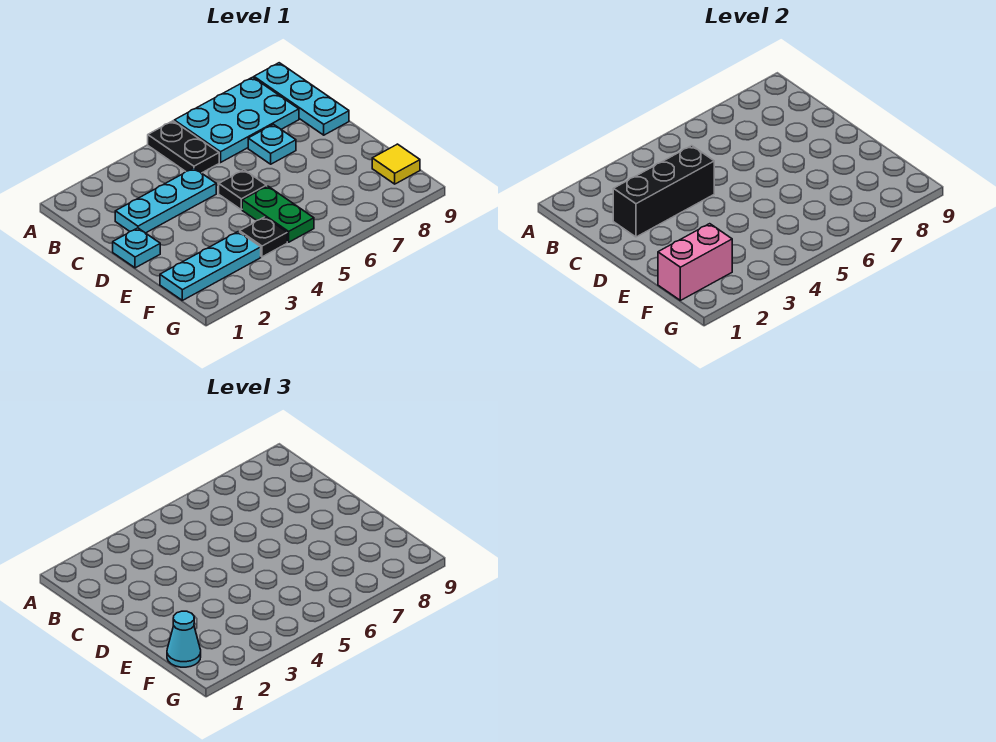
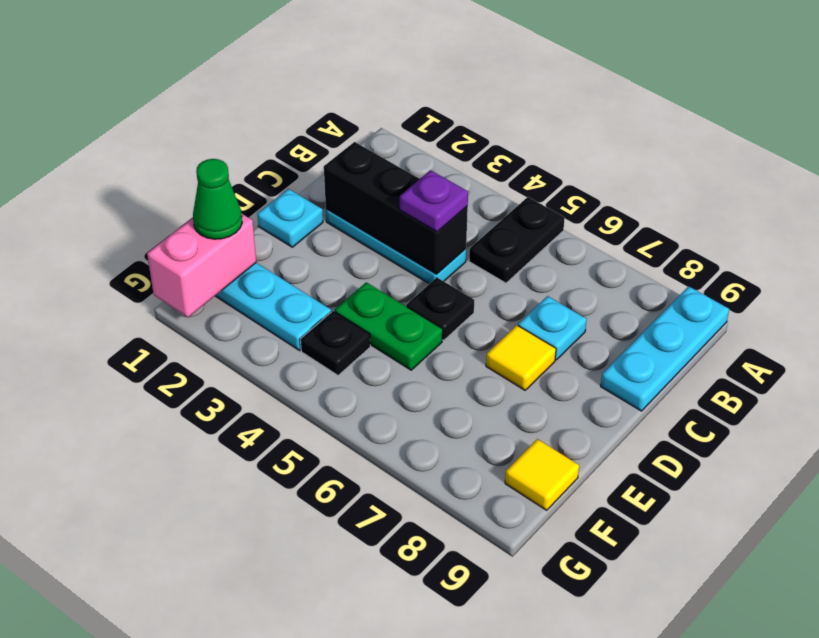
cyan 2x3 plate [174,77,299,162] -> none
none -> purple 1x1 plate [400,170,468,232]
none -> yellow 1x1 tile [486,325,556,390]
green 1x2 plate [242,186,314,242] -> green 1x2 plate turned to [335,282,443,370]
pink 1x2 brick [658,224,732,300] -> pink 1x2 brick turned to [147,214,256,317]
cyan 1x1 cone [167,611,201,667] -> green 1x1 cone [193,159,242,239]

